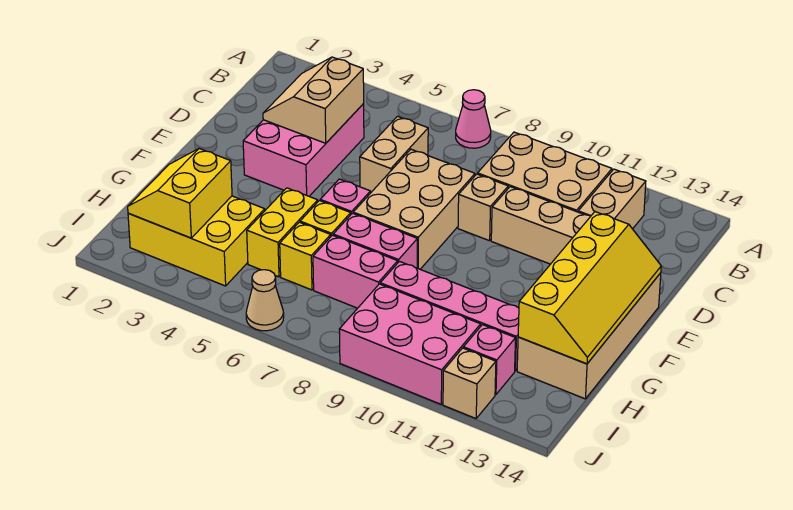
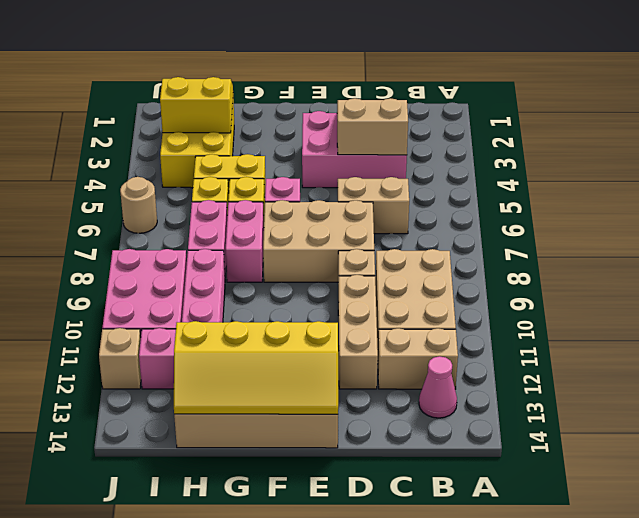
pink 1x1 cone [456,90,491,148] -> pink 1x1 cone moved to [419,356,457,418]
tan 1x1 cone [246,270,284,331] -> tan 1x1 round brick [120,177,157,233]

